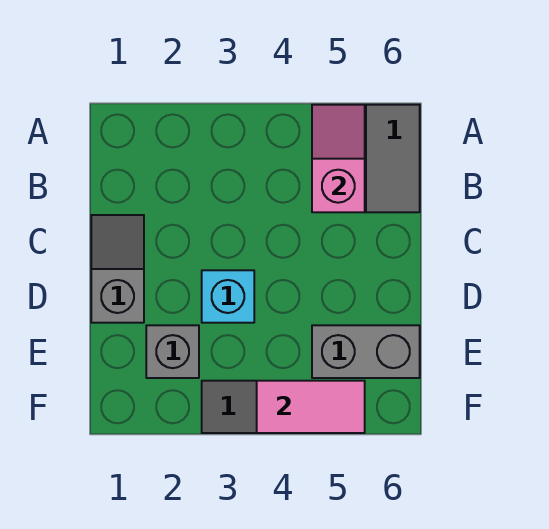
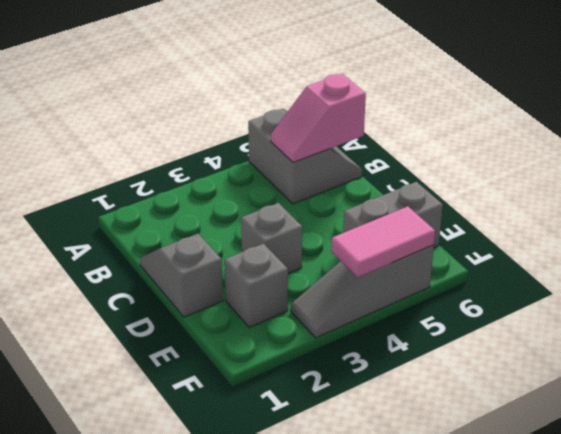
pink 1x2 slope [312,105,365,212] -> pink 1x2 slope turned to [271,74,366,162]
cyan 1x1 brick [202,270,254,323] -> grey 1x1 brick [241,203,302,274]

